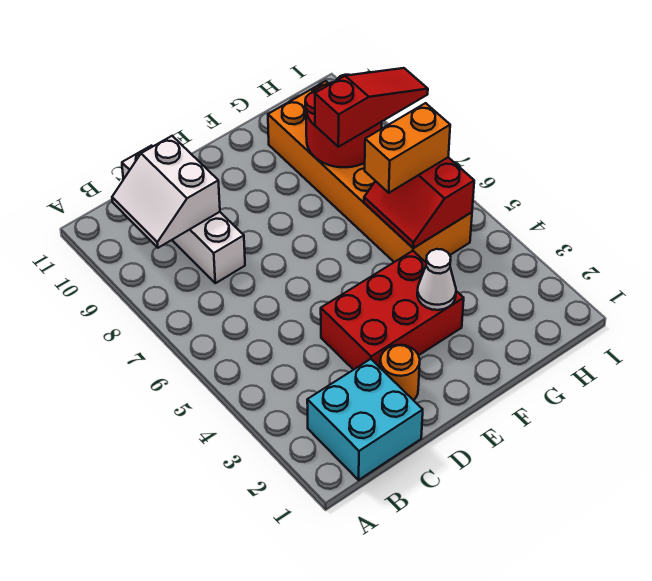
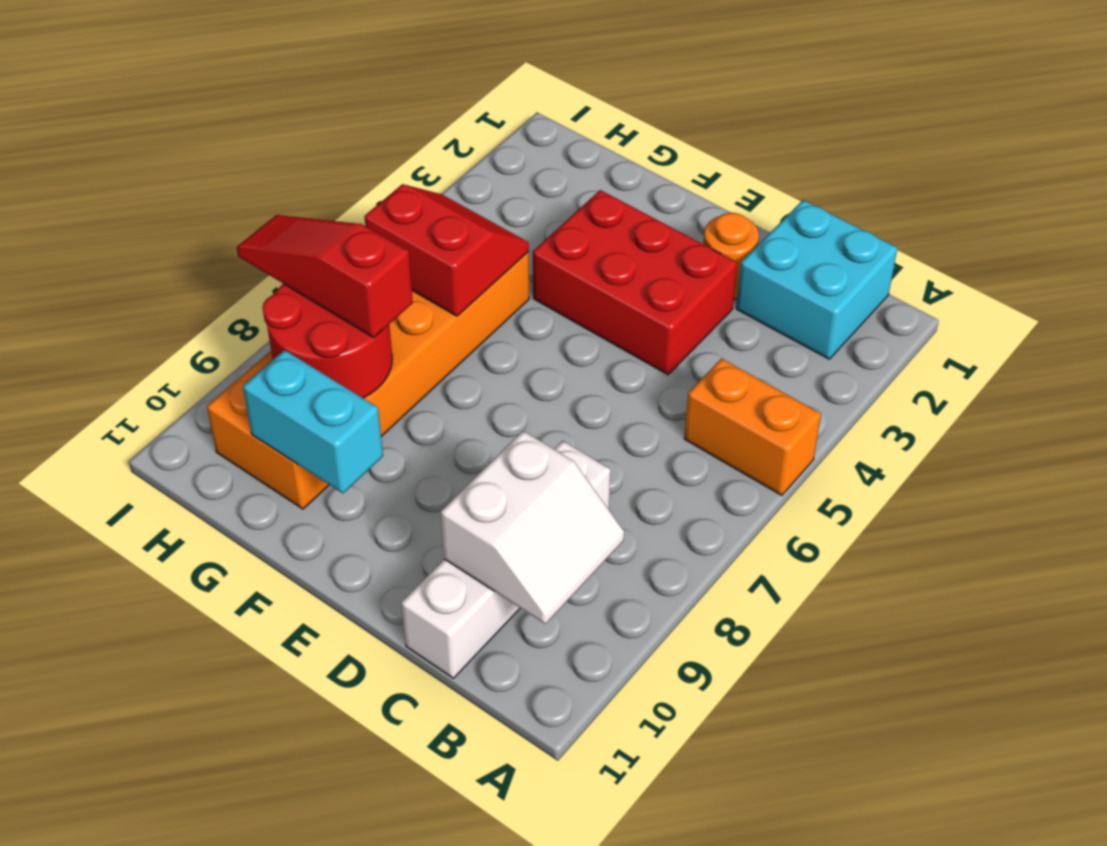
white 1x1 cone [417,249,456,310] -> none
none -> cyan 1x2 brick [243,350,383,493]
red 2x2 slope [364,157,474,248] -> red 2x2 slope turned to [365,184,529,316]
orange 1x2 brick [365,103,450,193] -> orange 1x2 brick moved to [684,359,821,495]

